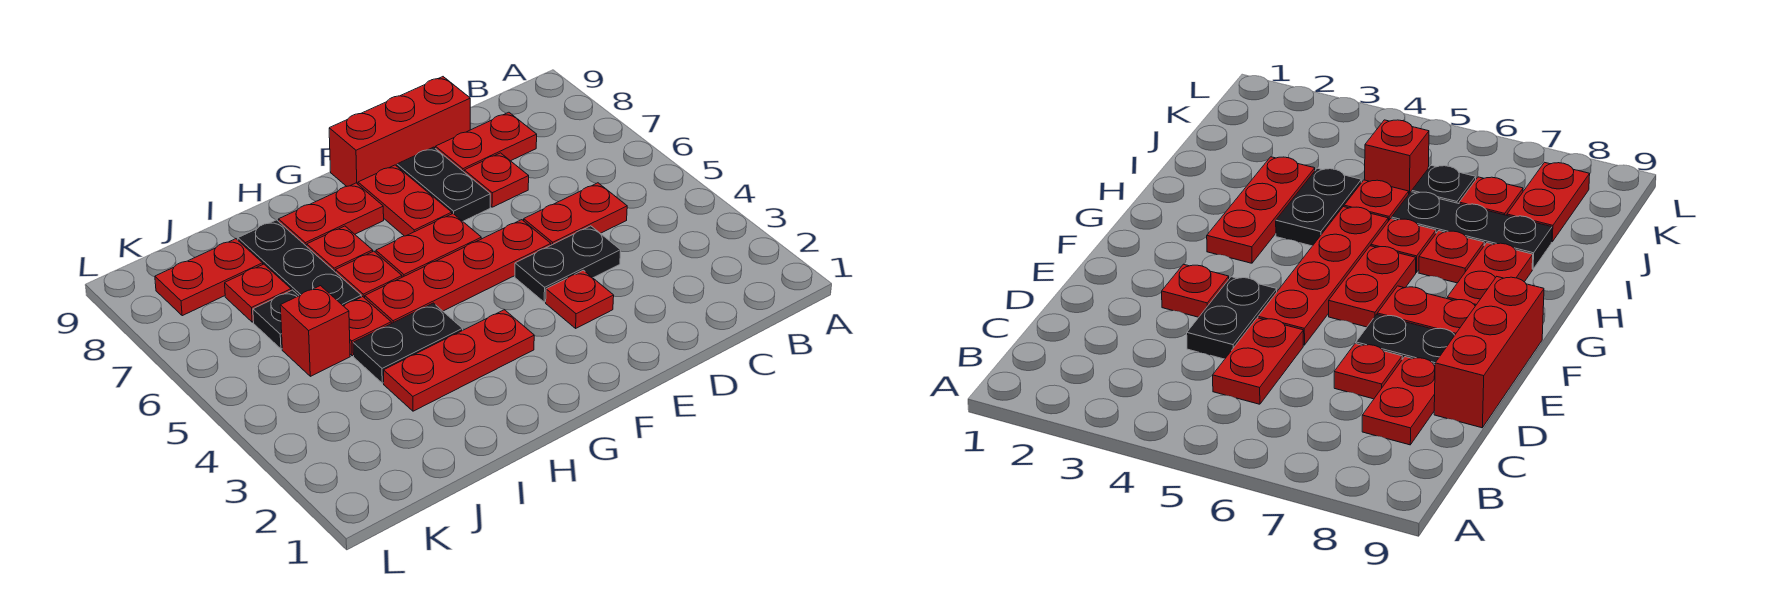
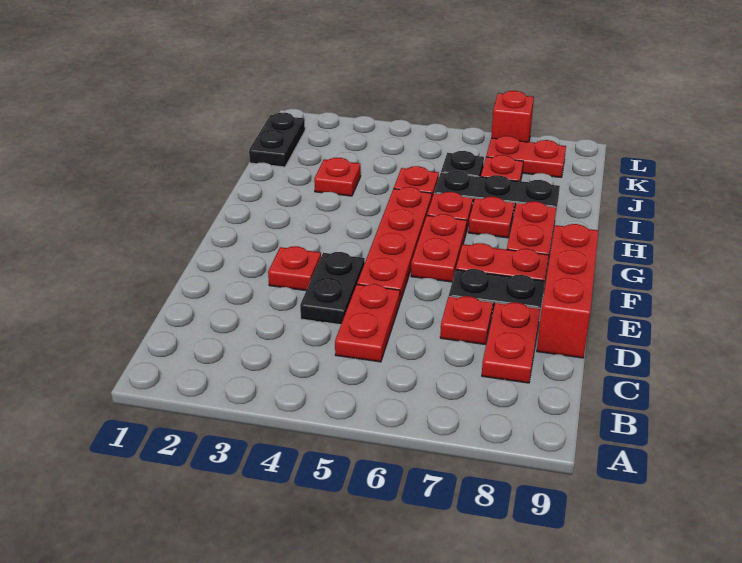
red 1x3 plate [384,310,534,411] -> red 1x1 plate [314,158,361,196]
black 1x2 plate [353,303,463,383] -> black 1x2 plate moved to [249,113,305,167]
red 1x1 brick [280,286,350,376] -> red 1x1 brick moved to [491,91,534,142]
red 1x2 plate [155,239,263,316] -> red 1x2 plate turned to [486,136,566,177]

